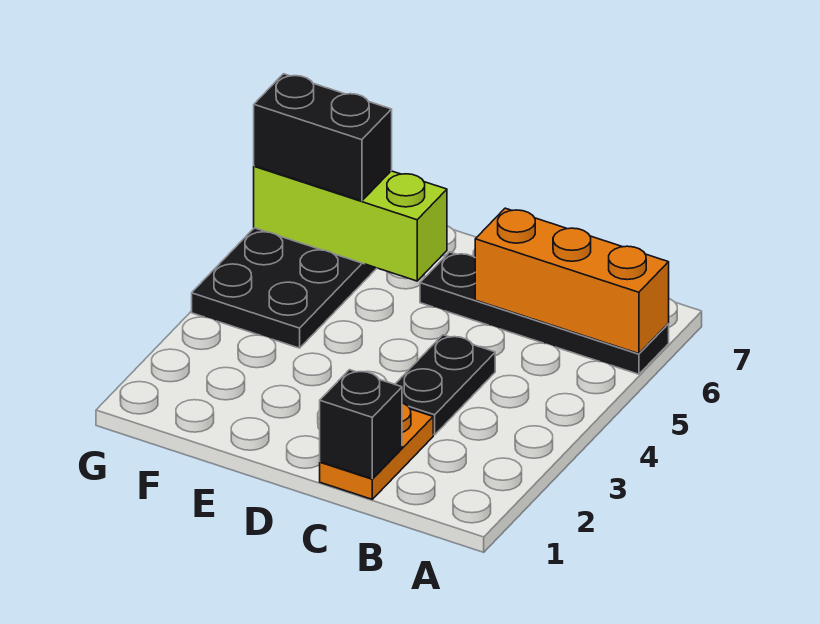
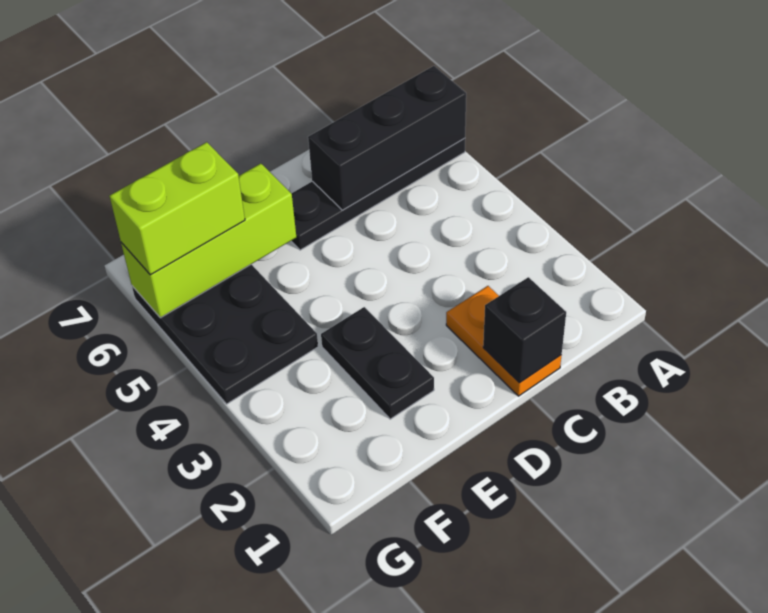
orange 1x3 brick [475,208,669,354] -> black 1x3 brick [308,66,466,210]
black 1x2 plate [395,335,495,435] -> black 1x2 plate moved to [321,307,434,419]
black 1x2 brick [254,74,392,201] -> lime 1x2 brick [110,142,245,275]

